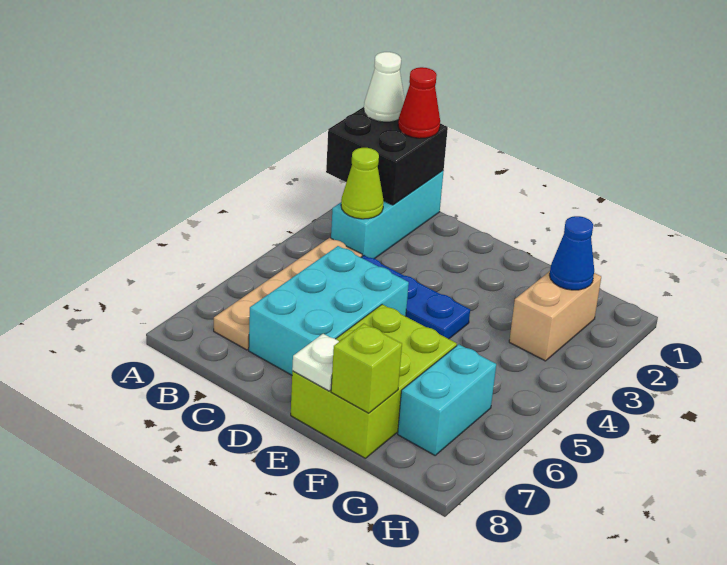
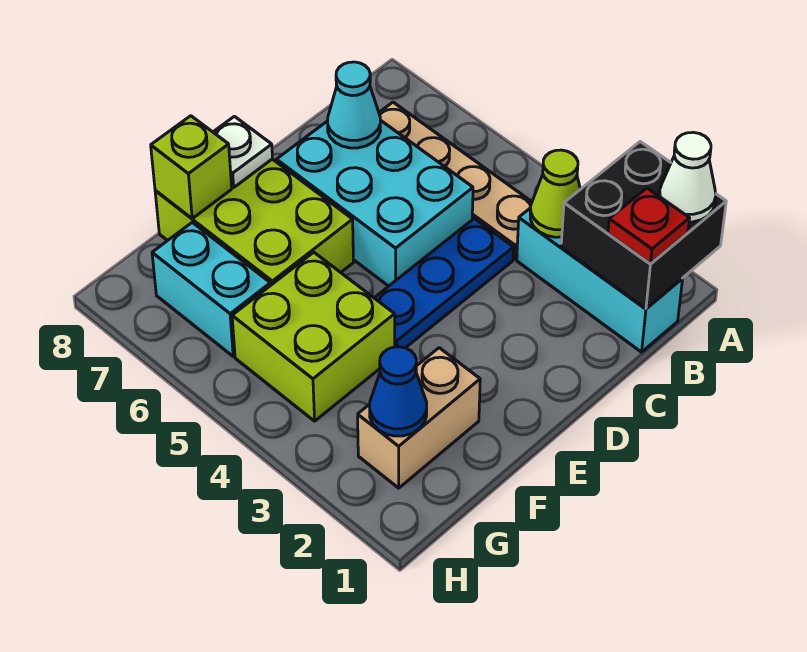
red 1x1 cone [398,67,440,138] -> red 1x1 plate [608,188,690,264]
none -> cyan 1x1 cone [328,62,380,148]
none -> lime 2x2 brick [232,252,395,421]
tan 1x2 brick [509,271,601,361] -> tan 1x2 brick turned to [358,348,480,488]

